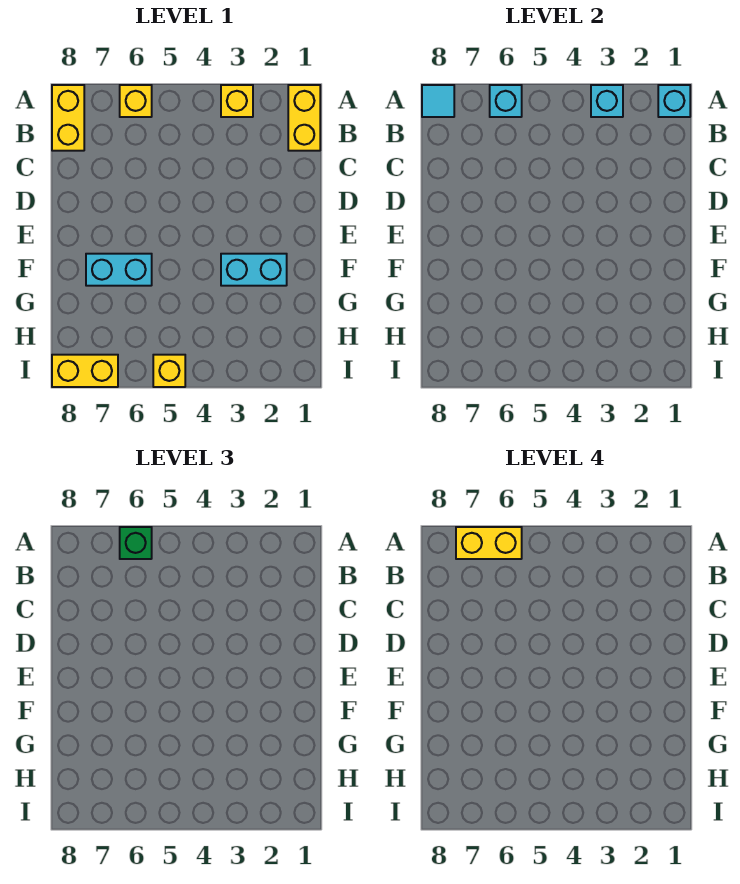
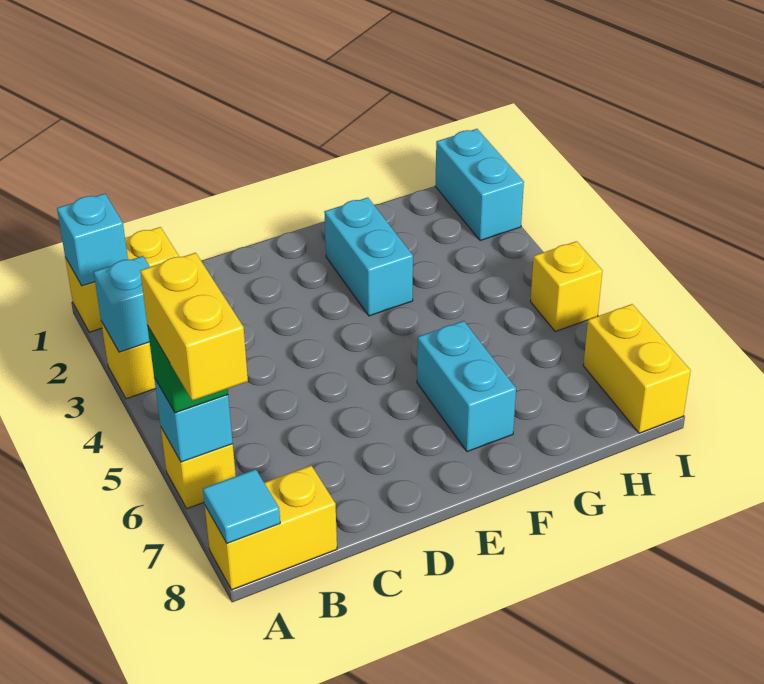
none -> cyan 1x2 brick [435,129,524,241]

